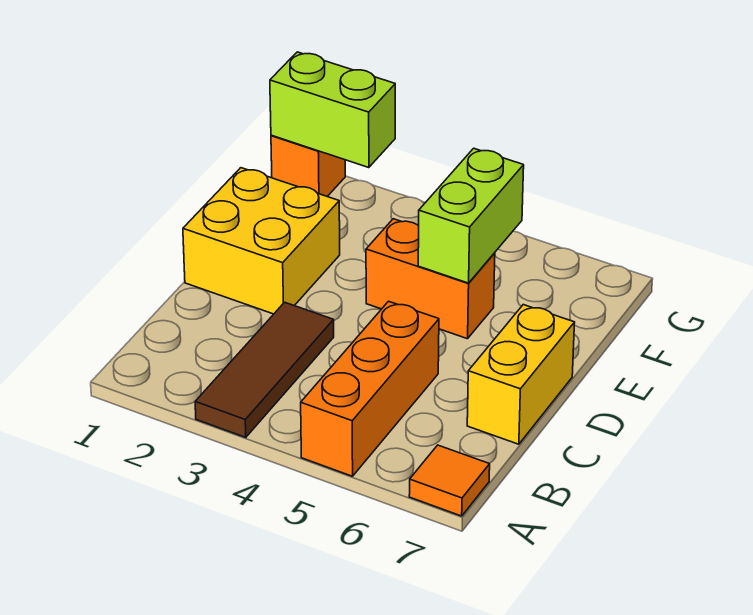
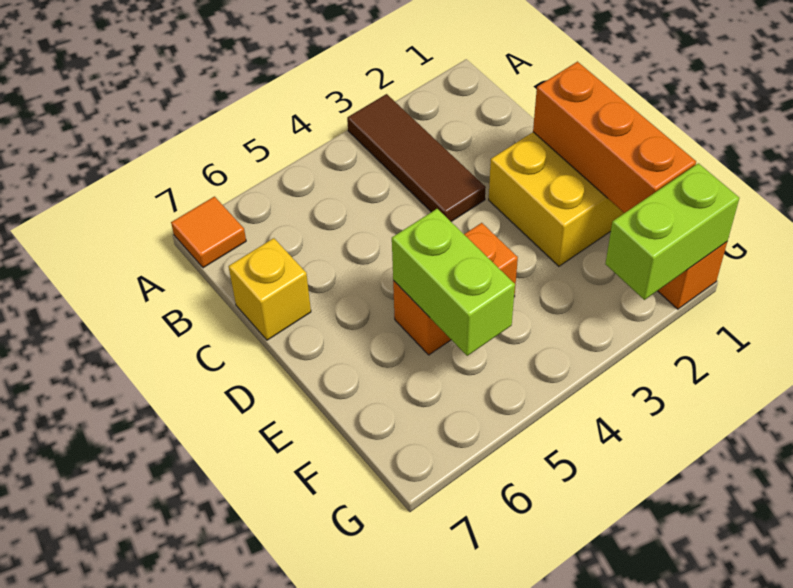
orange 1x3 brick [301,301,439,476] -> orange 1x3 brick moved to [533,62,696,213]
yellow 1x2 brick [467,305,575,444] -> yellow 1x1 brick [229,238,311,340]

